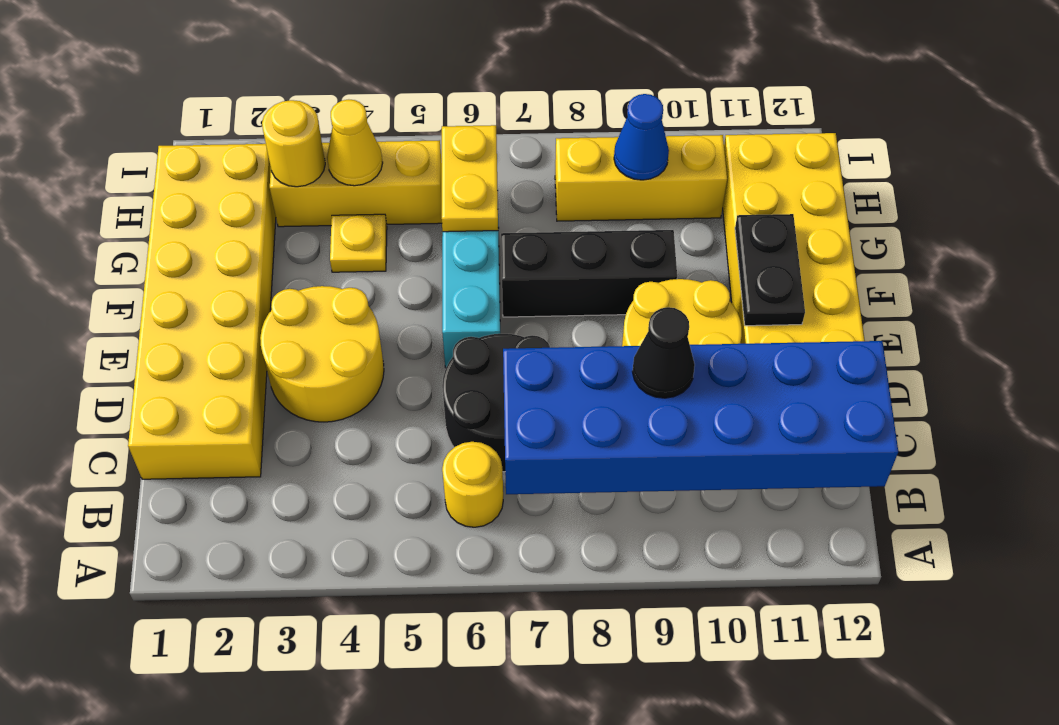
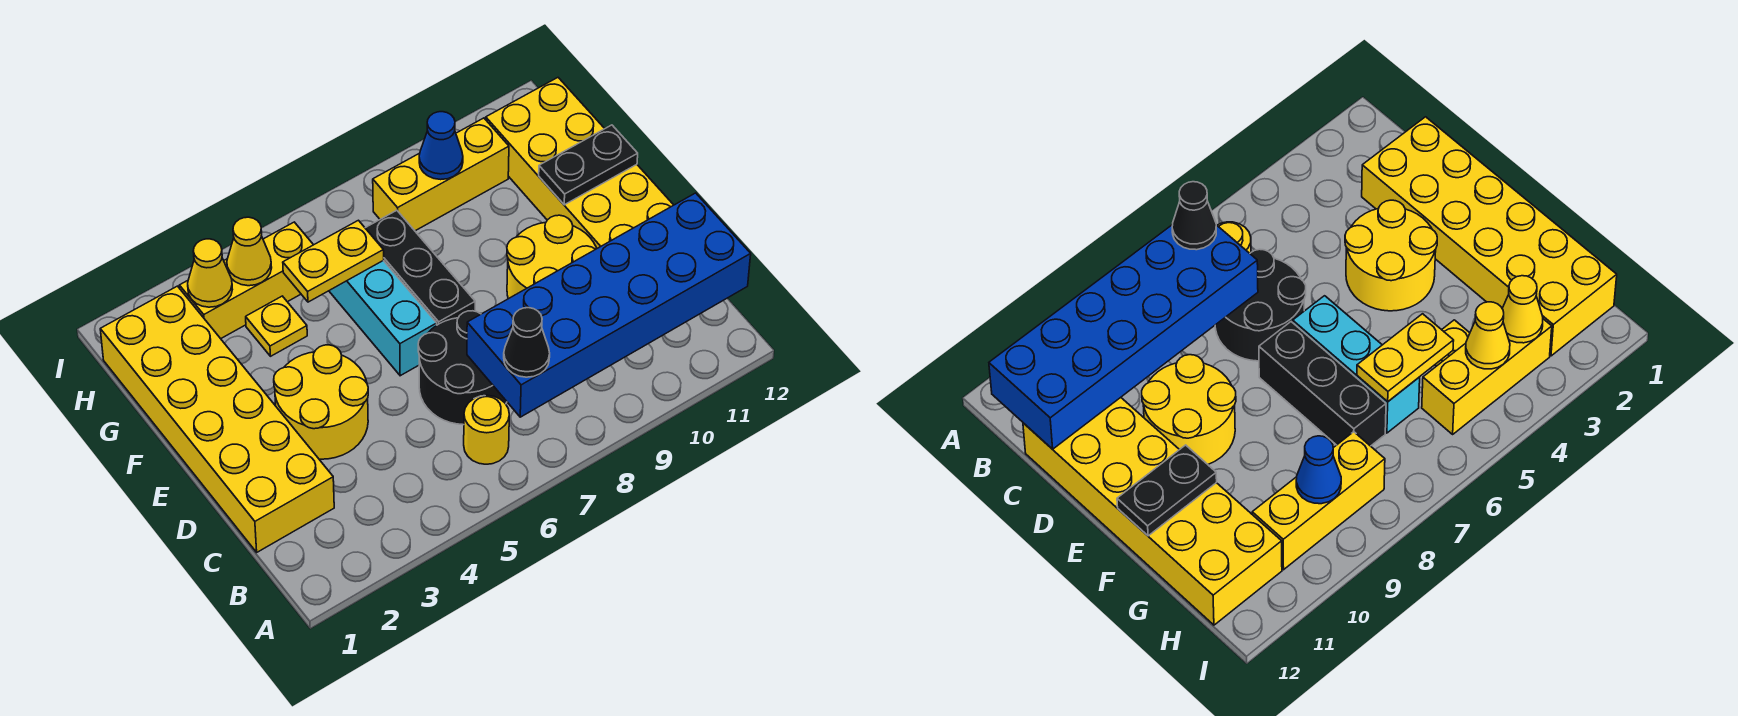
black 1x1 cone [632,307,695,398] -> black 1x1 cone moved to [504,308,550,377]
black 1x2 plate [735,214,805,326] -> black 1x2 plate turned to [539,125,638,205]
black 1x3 brick [501,230,677,317] -> black 1x3 brick turned to [366,210,475,325]
yellow 1x2 plate [442,125,498,232] -> yellow 1x2 plate turned to [283,220,384,302]
yellow 1x1 round brick [262,100,325,187] -> yellow 1x1 cone [188,239,232,307]

